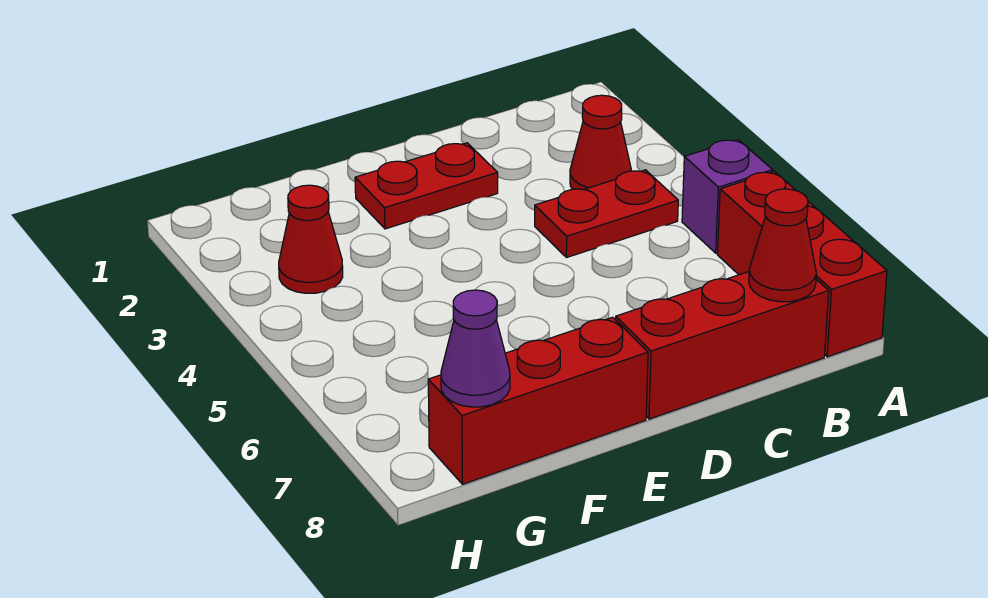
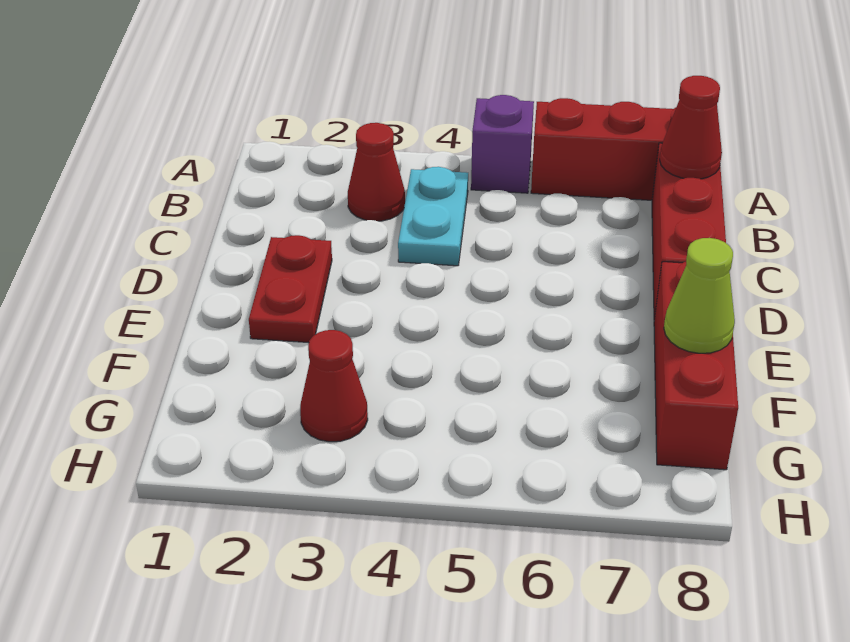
red 1x2 plate [535,170,678,258] -> cyan 1x2 plate [398,167,468,266]
none -> lime 1x1 cone [664,238,735,353]
purple 1x1 cone [441,290,510,407] -> none

